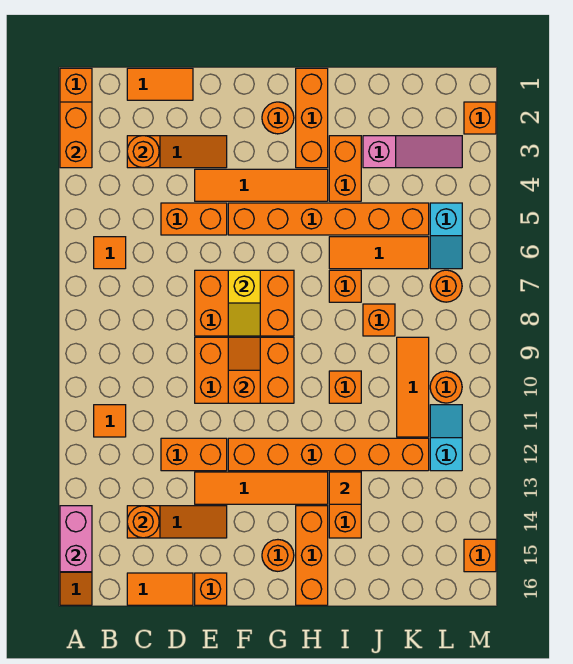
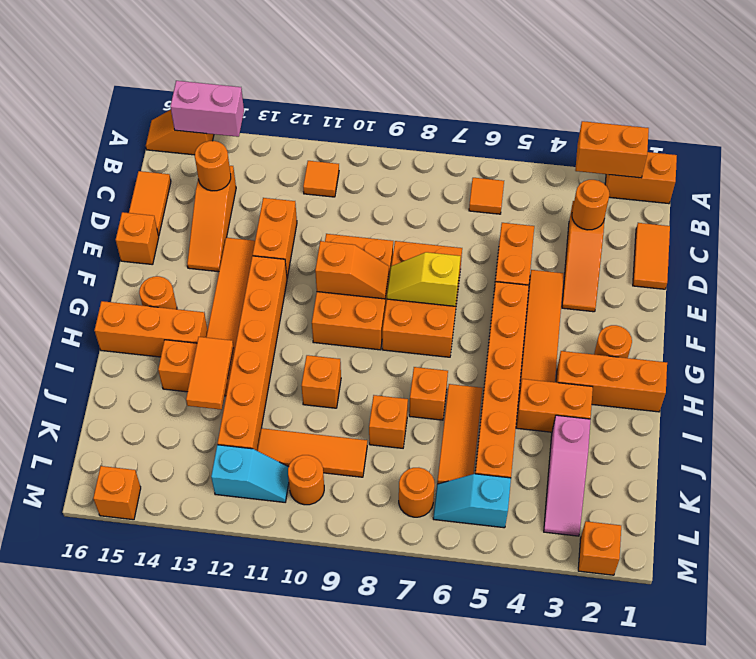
orange 1x1 tile [329,472,361,504] -> orange 1x2 tile [186,337,233,410]

